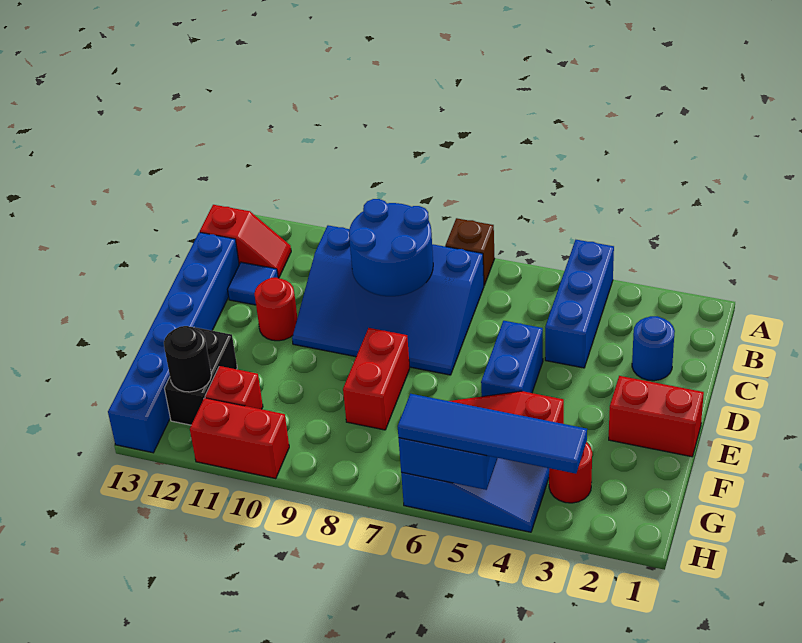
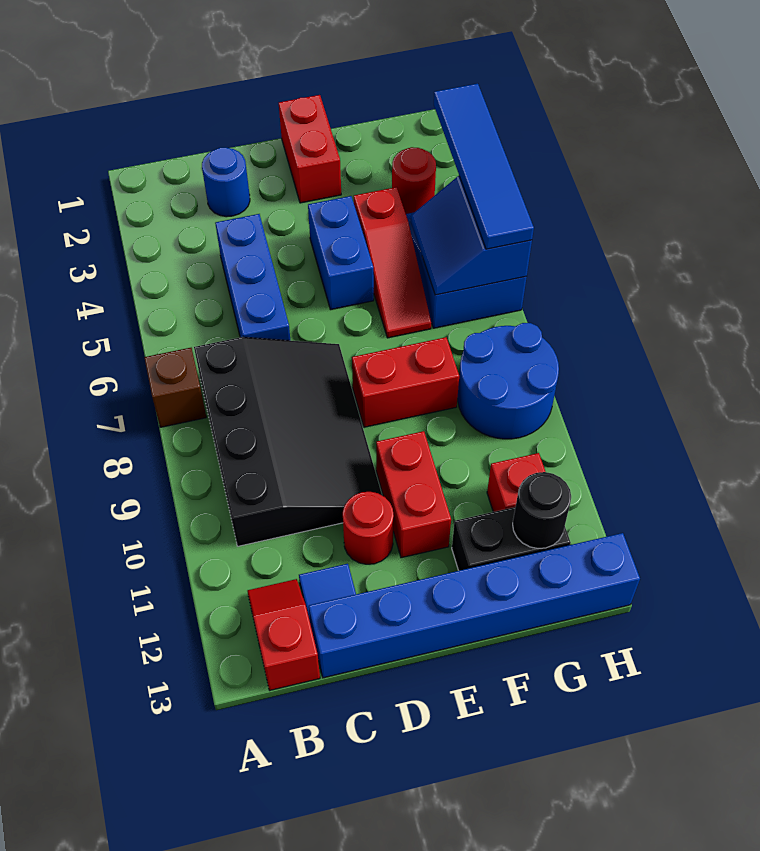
blue 1x3 brick [545,240,614,368] -> blue 1x3 brick turned to [215,214,291,341]
blue 3x4 slope [292,225,484,375] -> black 3x4 slope [194,337,382,546]
blue 2x2 round brick [349,199,433,296] -> blue 2x2 round brick moved to [458,323,559,439]
blue 1x2 brick [481,321,543,397] -> blue 1x2 brick turned to [308,196,374,310]
red 1x2 brick [190,398,289,479] -> red 1x2 brick moved to [376,431,451,558]

